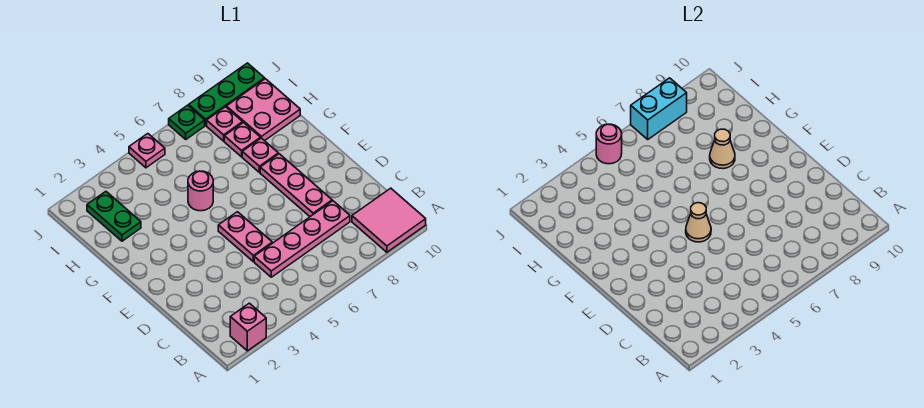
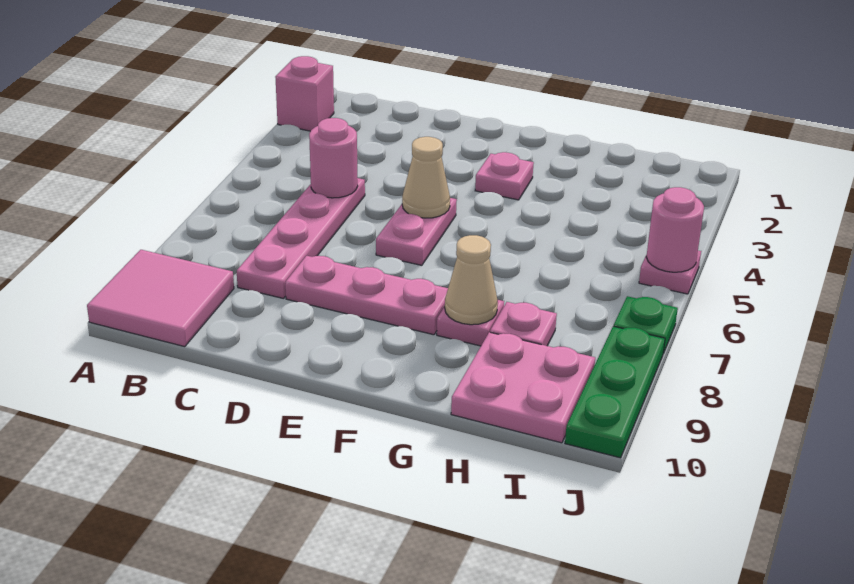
pink 1x2 plate [218,212,272,262] -> pink 1x2 plate turned to [376,198,457,265]
pink 1x1 round brick [188,171,213,211] -> pink 1x1 round brick moved to [309,118,358,198]
green 1x2 plate [87,192,141,241] -> none
pink 1x1 plate [207,107,243,141] -> pink 1x1 plate moved to [475,152,534,200]
cyan 1x2 brick [631,78,687,139] -> none

